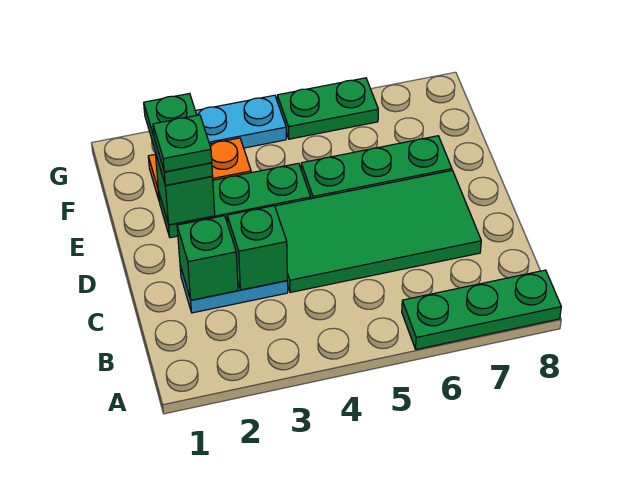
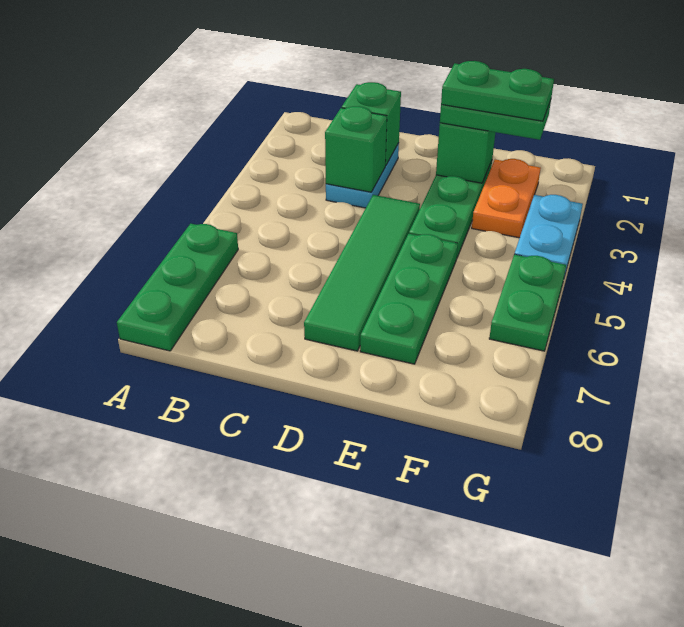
green 2x4 tile [275,170,481,293] -> green 1x4 tile [304,195,420,351]
green 1x1 plate [153,115,212,172] -> green 1x2 plate [441,61,554,121]

